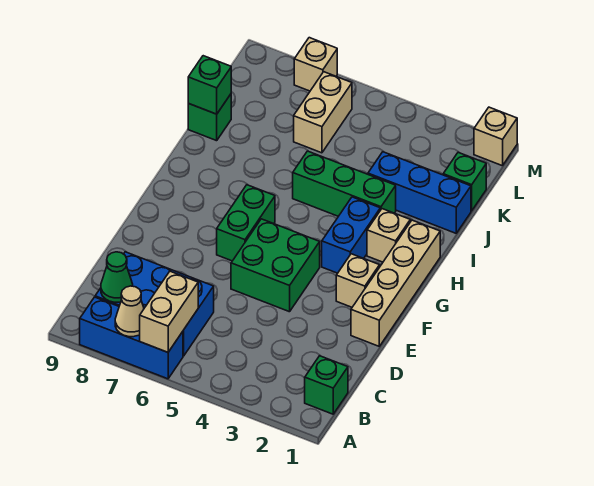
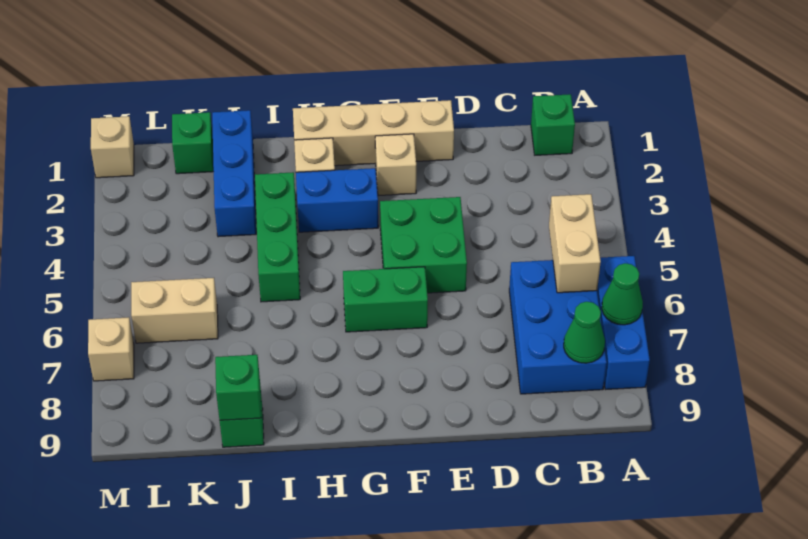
tan 1x2 brick [140,271,198,352] -> tan 1x2 brick turned to [549,194,601,293]
tan 1x1 cone [115,286,144,337] -> green 1x1 cone [602,263,643,325]

